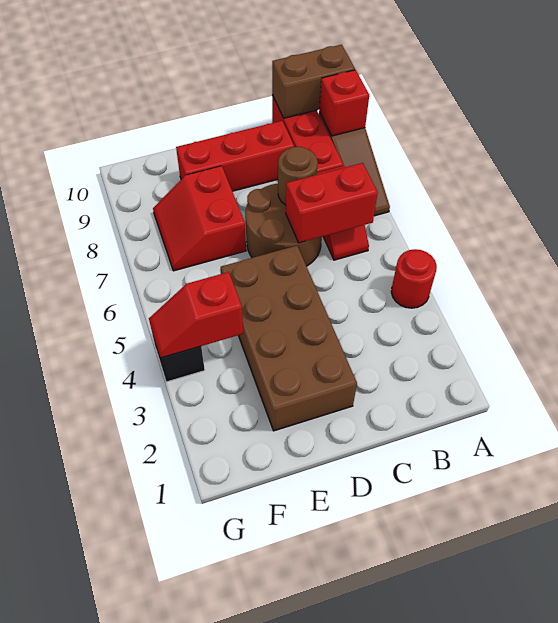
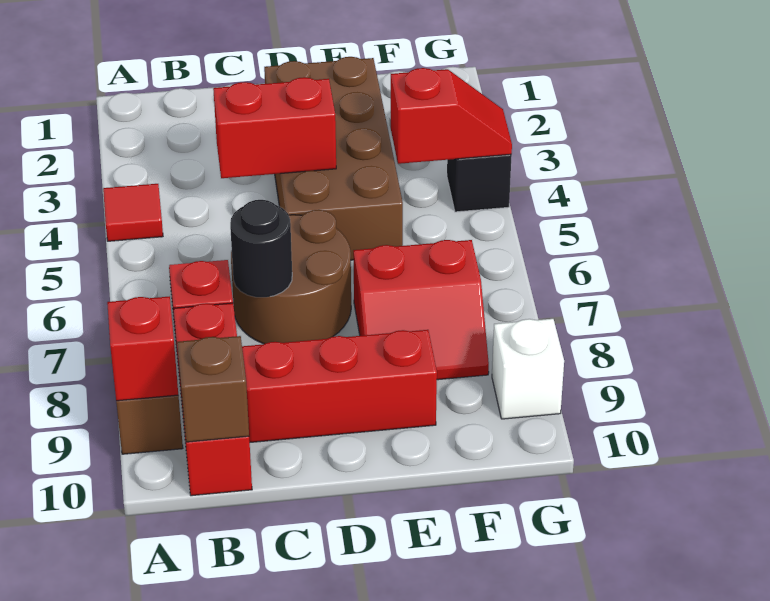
red 1x1 round brick [391,249,437,308] -> red 1x1 tile [103,184,163,241]
brown 1x2 brick [272,45,355,118] -> brown 1x1 brick [177,336,249,442]
red 1x2 brick [286,163,378,243] -> red 1x2 brick moved to [213,77,336,178]
brown 1x1 round brick [278,147,318,205] -> black 1x1 round brick [230,200,292,297]
red 2x2 slope [153,166,246,271] -> red 2x2 slope turned to [353,240,489,380]
none -> white 1x1 brick [492,319,564,419]

